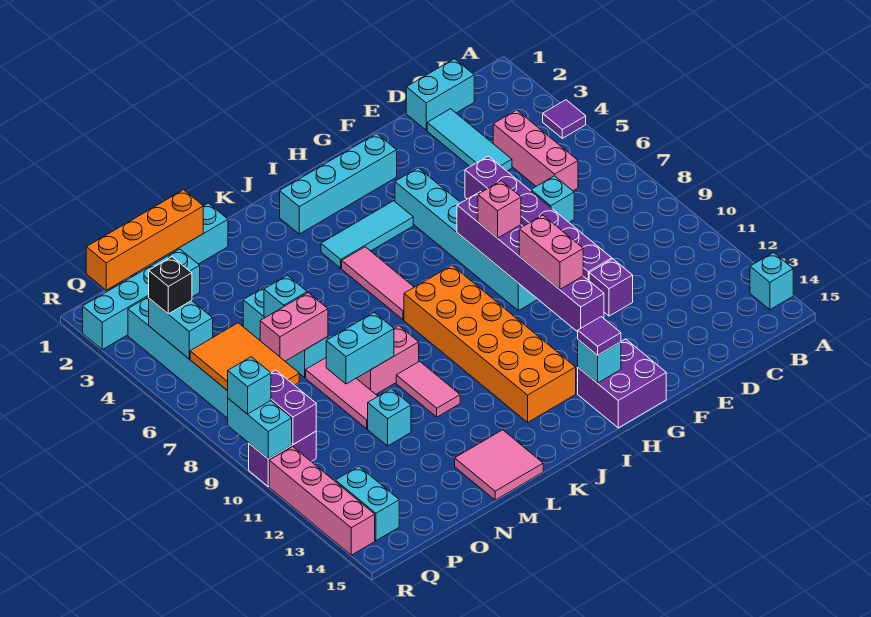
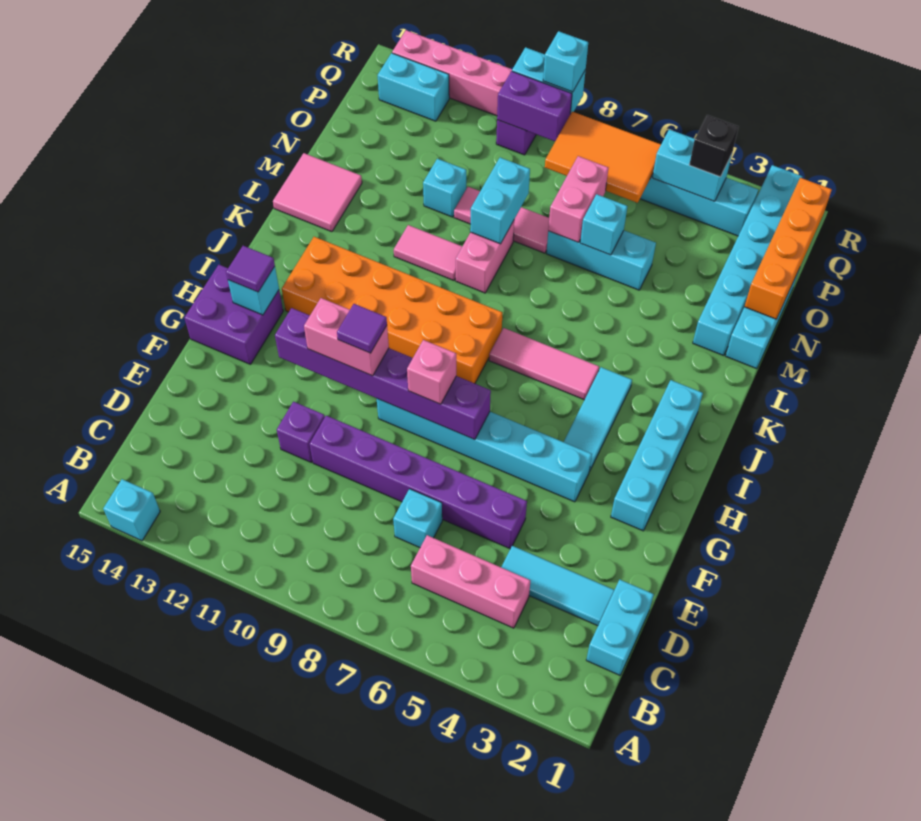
purple 1x1 tile [543,100,586,138] -> purple 1x1 tile moved to [337,304,387,353]
cyan 1x4 brick [83,249,200,350] -> cyan 1x6 brick [693,165,802,356]

